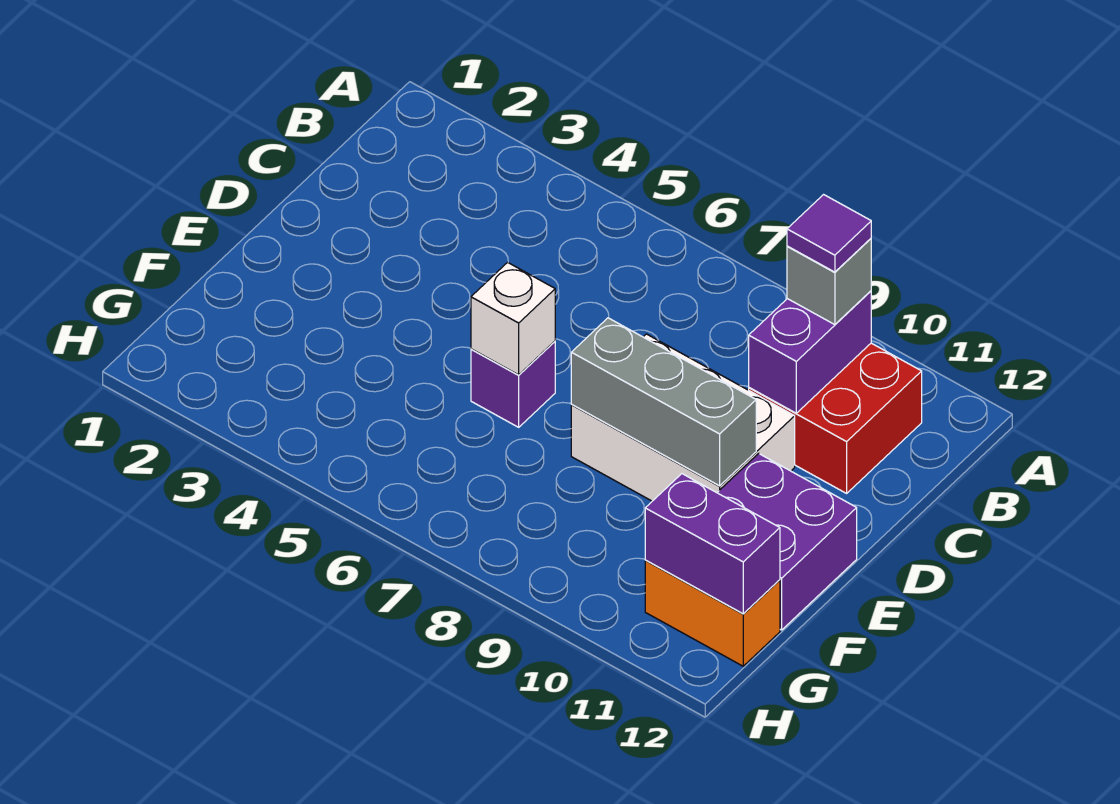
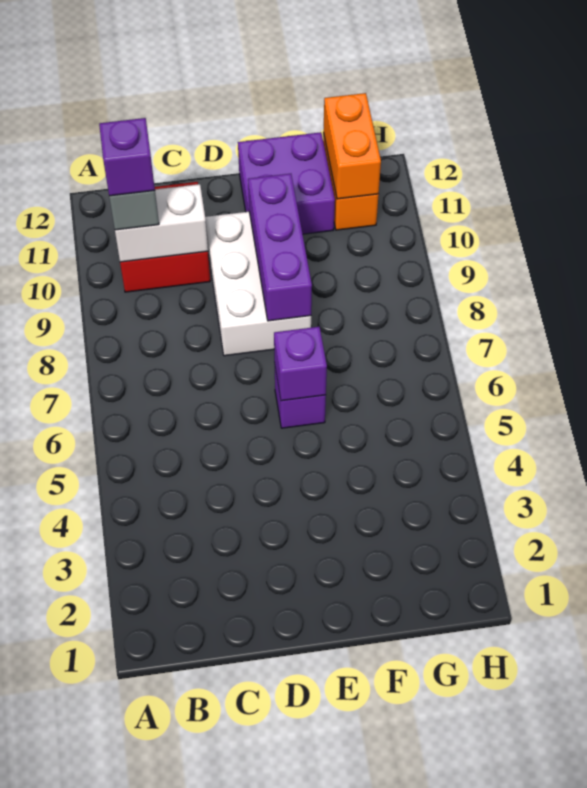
purple 1x2 brick [749,291,871,413] -> white 1x2 brick [115,184,208,262]
purple 1x1 tile [787,195,871,272] -> purple 1x1 brick [99,118,155,196]
white 1x1 brick [471,262,555,375] -> purple 1x1 brick [274,327,327,401]
grey 1x3 brick [571,318,756,486] -> purple 1x3 brick [248,174,312,321]
purple 1x2 brick [645,474,780,614] -> orange 1x2 brick [323,93,381,199]

